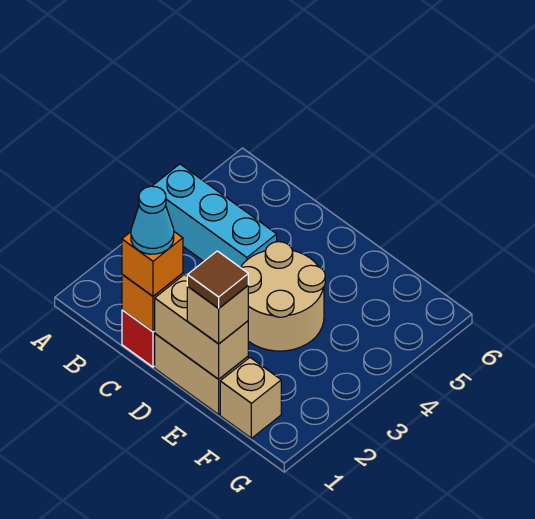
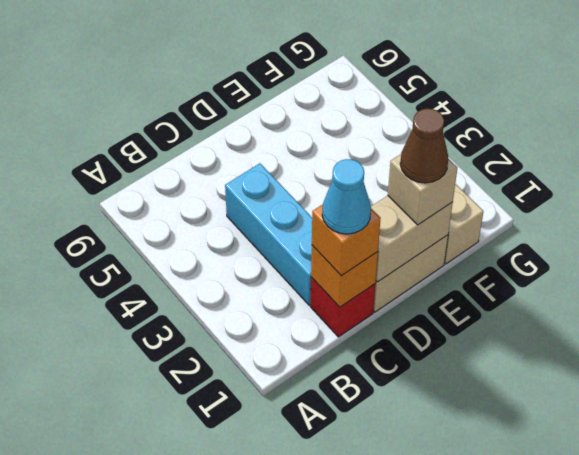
cyan 1x3 brick [153,164,277,267] -> cyan 1x3 brick turned to [225,163,312,305]
tan 2x2 round brick [240,242,325,351] -> none
brown 1x1 tile [187,251,248,308] -> brown 1x1 cone [400,109,448,183]

